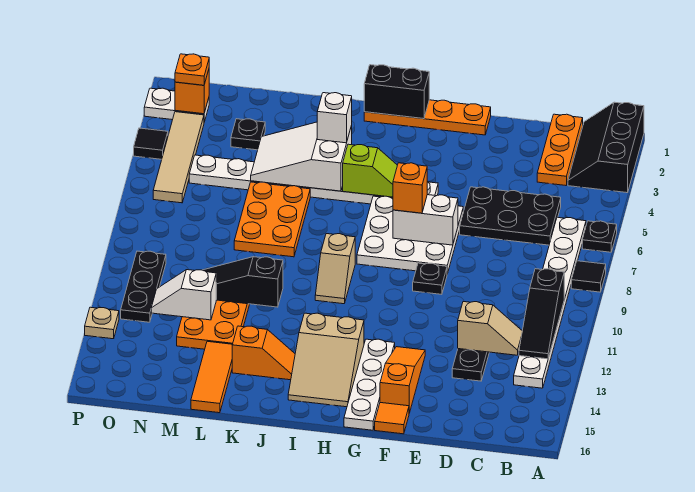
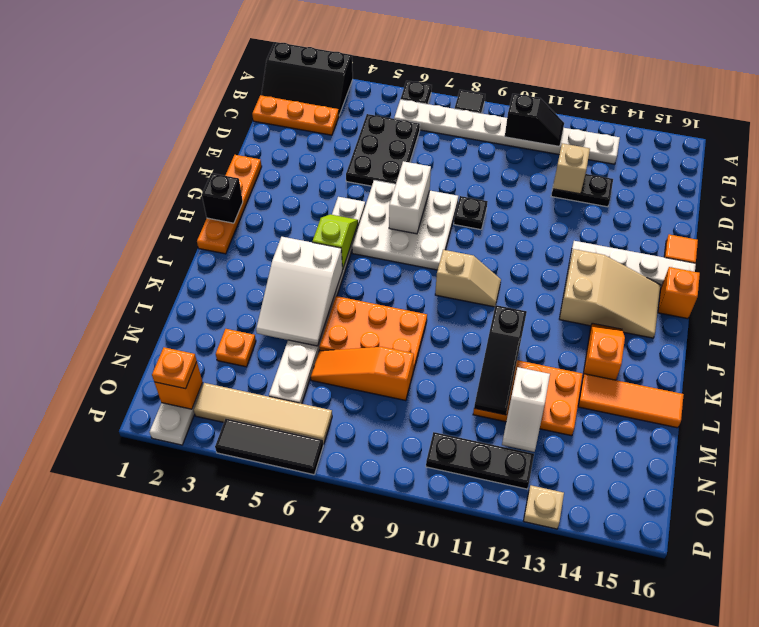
black 1x3 slope [519,269,564,359] -> black 1x2 slope [505,94,564,146]
orange 1x3 slope [380,347,425,413] -> orange 1x3 slope moved to [311,347,414,401]
orange 1x1 brick [393,163,427,213] -> orange 1x1 brick moved to [658,267,700,319]
black 1x2 brick [364,65,429,119] -> black 1x1 brick [202,173,243,223]
white 1x1 brick [317,93,352,143] -> none
black 1x1 plate [231,119,265,150] -> orange 1x1 plate [216,329,256,367]
black 1x1 tile [134,128,168,159] -> black 1x3 tile [215,419,323,475]

